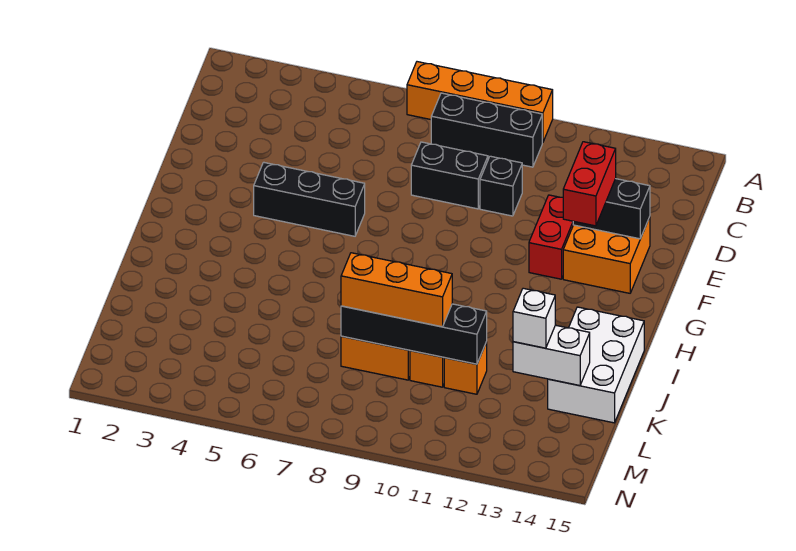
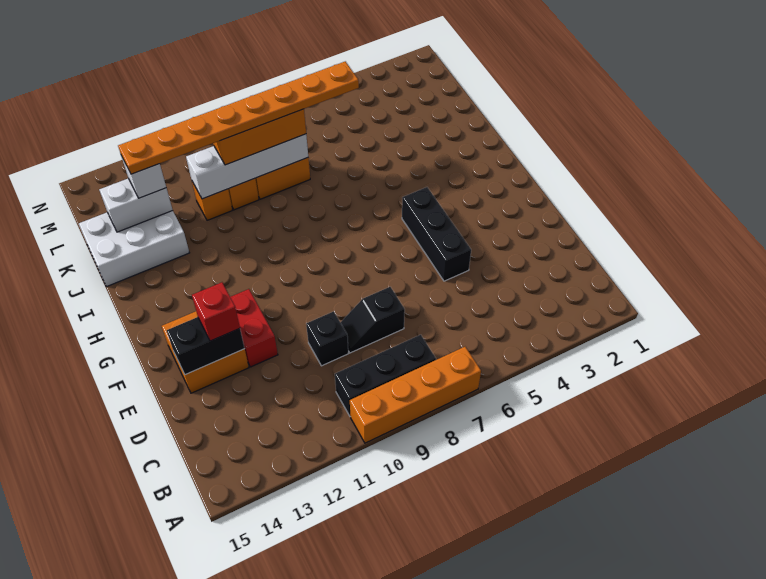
black 1x2 brick [411,142,488,209] -> black 1x2 slope [340,287,405,353]
red 1x2 brick [563,142,616,226] -> red 1x1 brick [192,282,240,341]
black 1x3 brick [254,162,365,236] -> black 1x3 brick turned to [402,187,471,281]
white 2x3 brick [548,307,644,423] -> white 2x3 brick turned to [79,211,189,287]
none -> orange 1x8 plate [118,61,359,174]
black 1x4 brick [341,304,487,364] -> white 1x4 brick [186,134,308,199]

